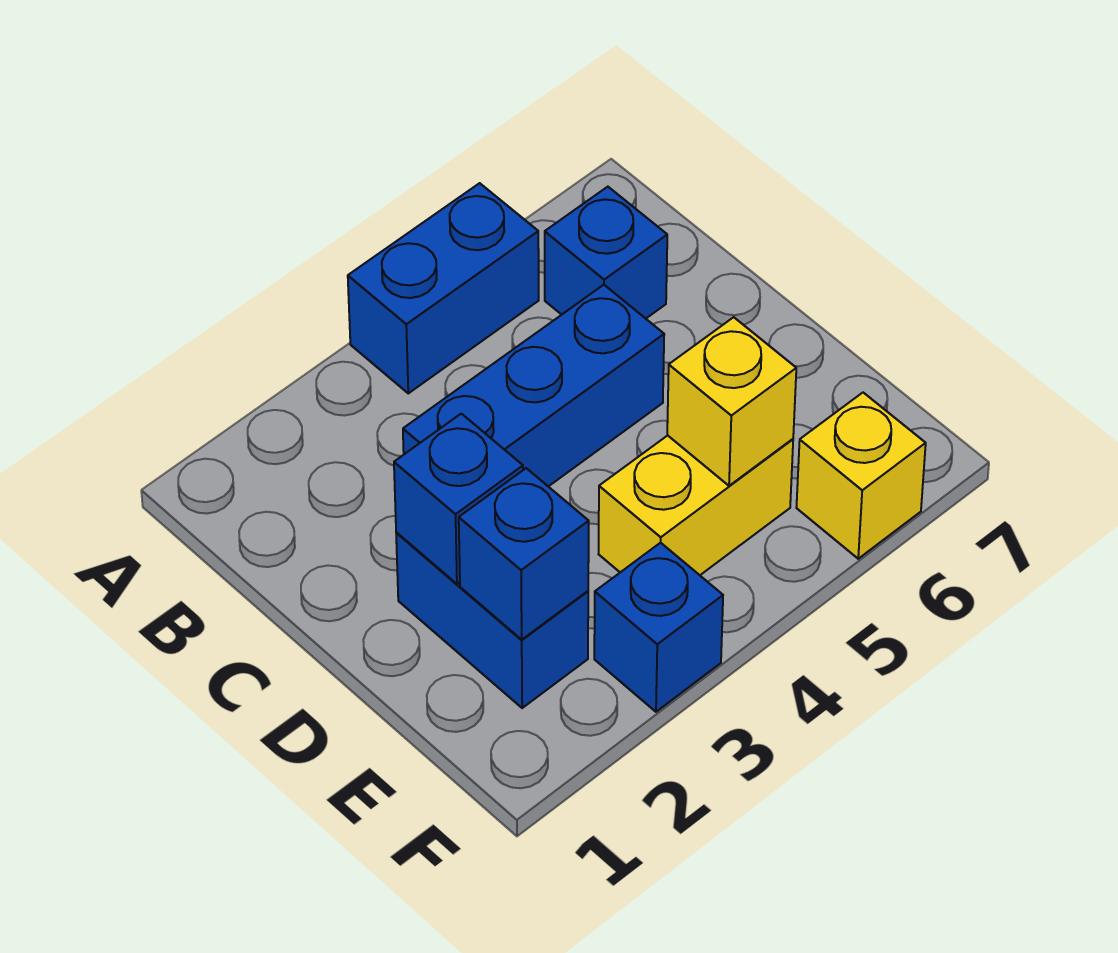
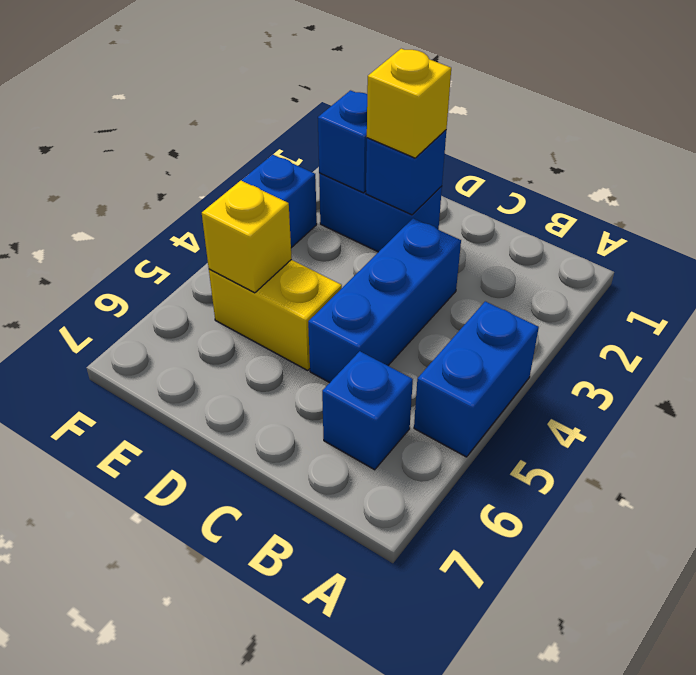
yellow 1x2 brick [599,435,793,575] -> yellow 1x2 brick turned to [209,260,342,370]
yellow 1x1 brick [796,393,926,559] -> yellow 1x1 brick moved to [367,49,451,158]

